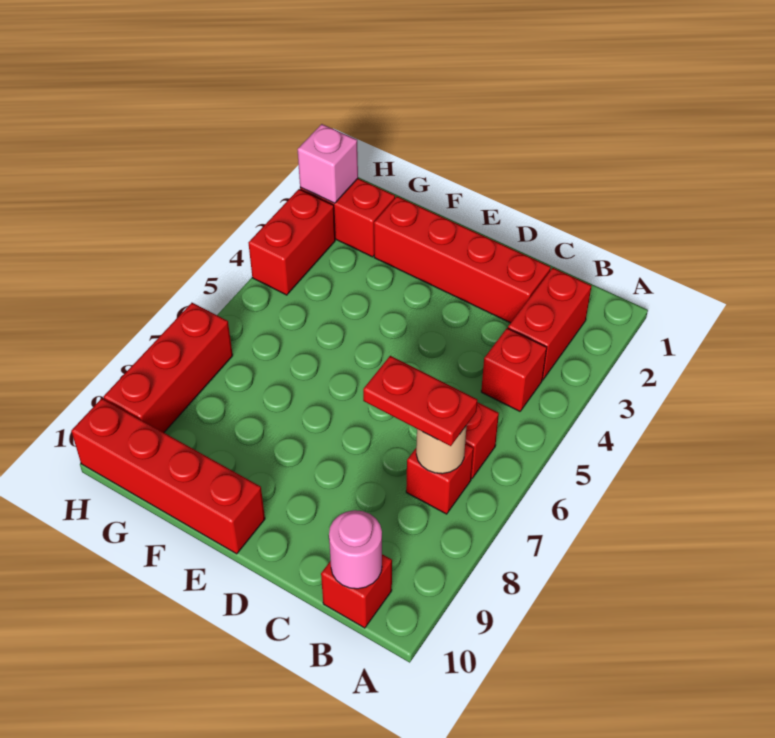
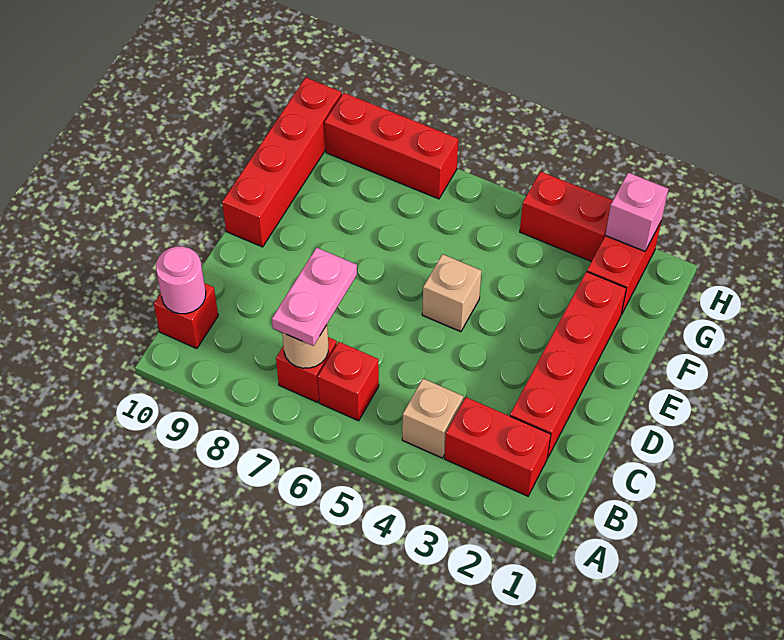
red 1x1 brick [481,328,547,411] -> tan 1x1 brick [402,379,464,458]
red 1x2 plate [363,356,478,446] -> pink 1x2 plate [272,248,357,346]
none -> tan 1x1 brick [422,254,482,332]

